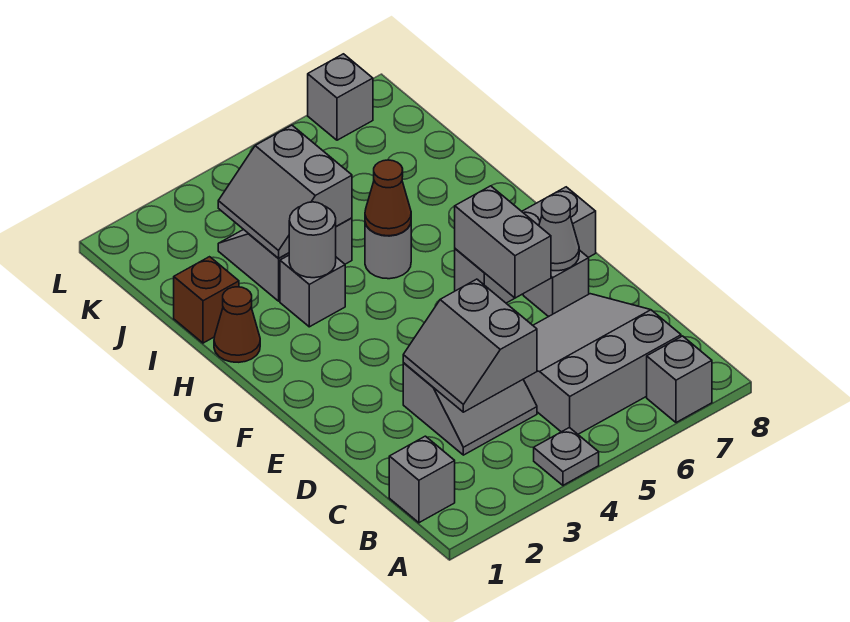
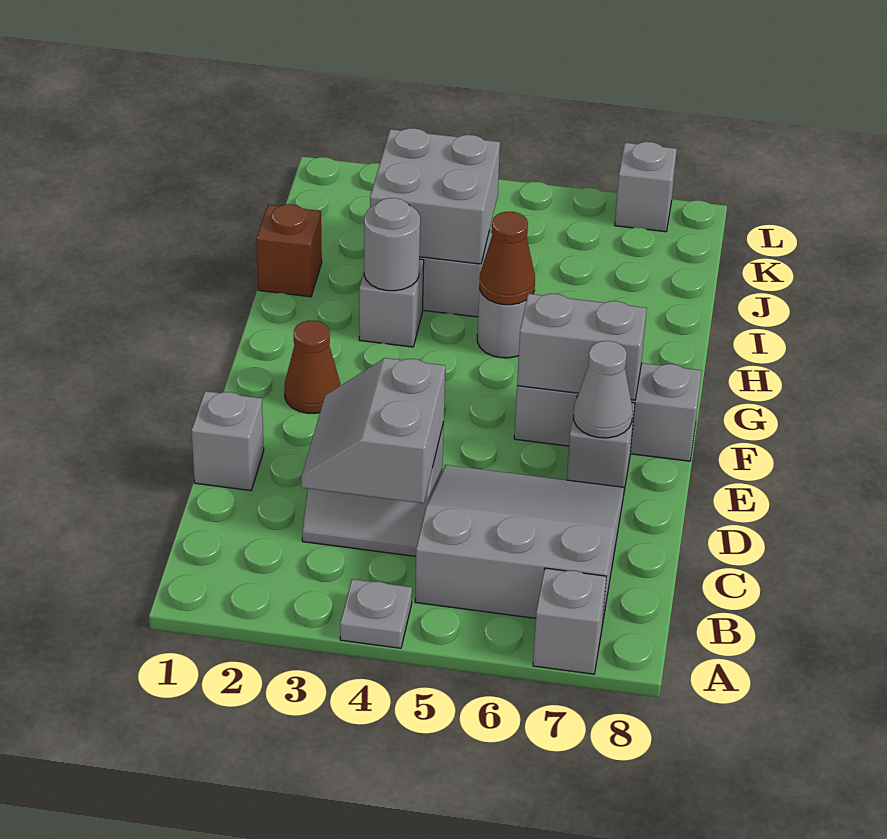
grey 1x1 brick [389,436,455,523] -> grey 1x1 brick moved to [192,391,264,491]
grey 1x2 brick [455,186,551,298] -> grey 1x2 brick turned to [517,294,647,400]
brown 1x1 cone [214,287,260,362] -> brown 1x1 cone moved to [284,321,340,413]
grey 2x2 slope [218,125,352,258] -> grey 2x2 brick [370,128,500,264]

